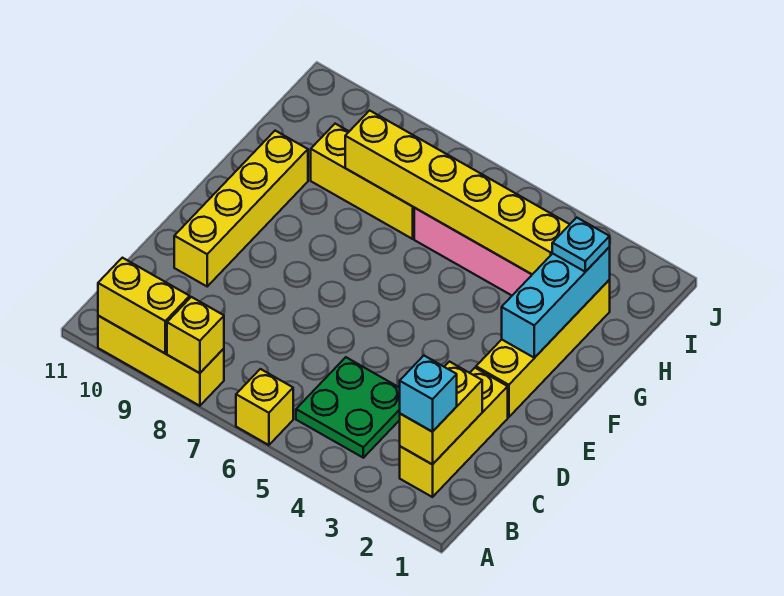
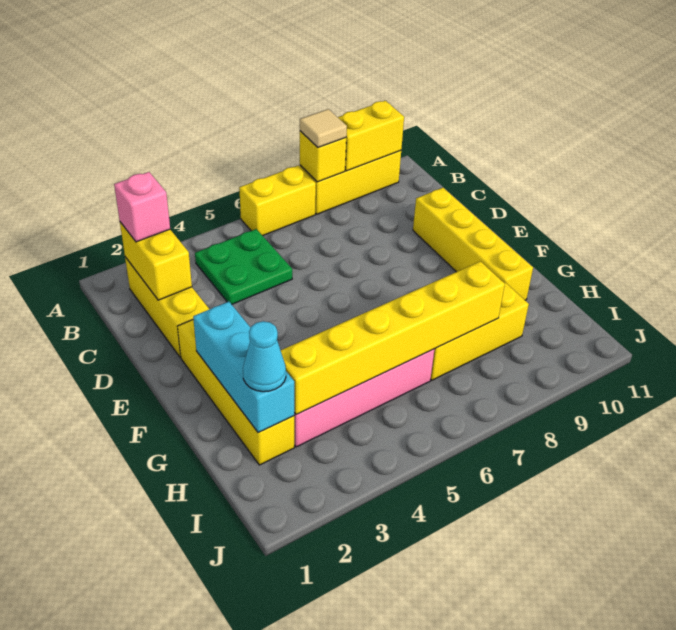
yellow 1x1 brick [236,369,293,445] -> yellow 1x2 brick [239,166,316,236]
none -> tan 1x1 tile [300,109,347,148]
cyan 1x1 brick [400,356,457,432] -> pink 1x1 brick [114,172,170,242]
cyan 1x1 plate [552,218,610,272] -> cyan 1x1 cone [243,321,286,392]

